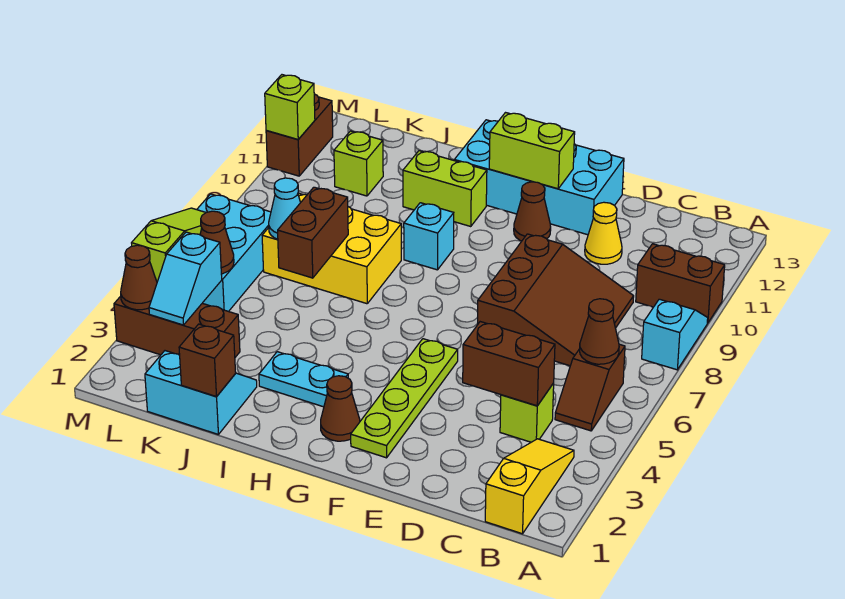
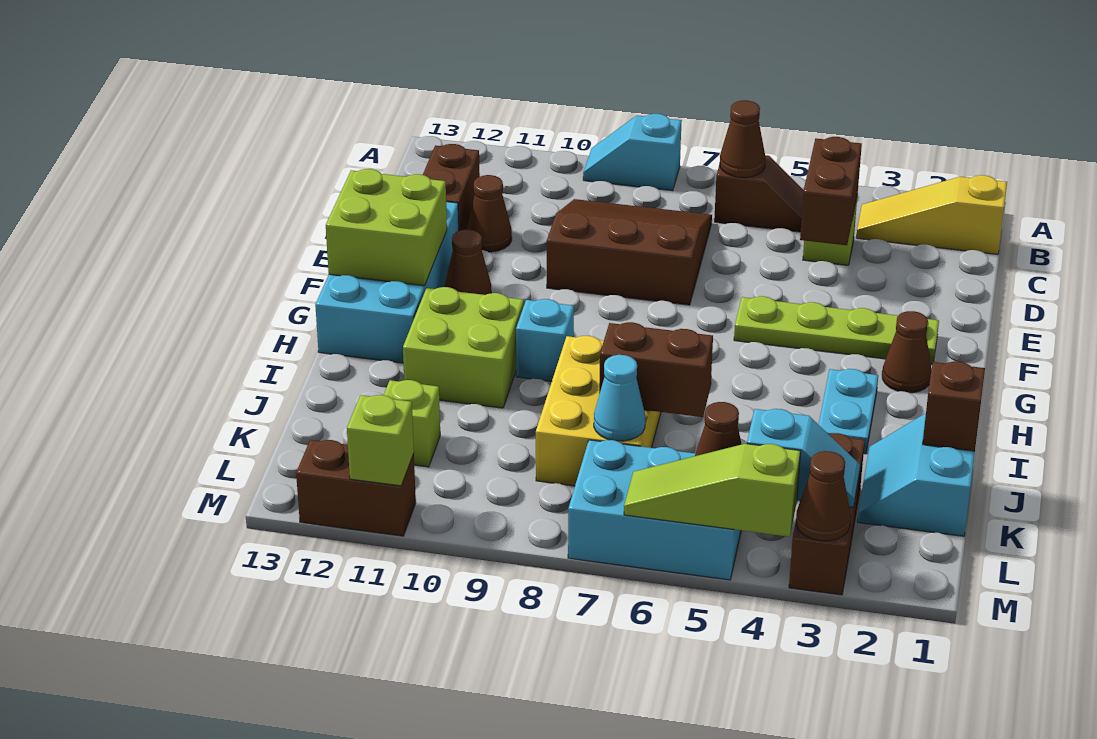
brown 1x2 brick [636,244,725,323] -> brown 1x2 brick moved to [423,144,480,231]
yellow 1x1 cone [585,202,622,264] -> brown 1x1 cone [467,175,512,252]
lime 1x2 brick [489,113,575,189] -> lime 2x2 brick [326,169,447,286]
lime 1x2 brick [403,151,487,227] -> lime 2x2 brick [403,287,524,408]

